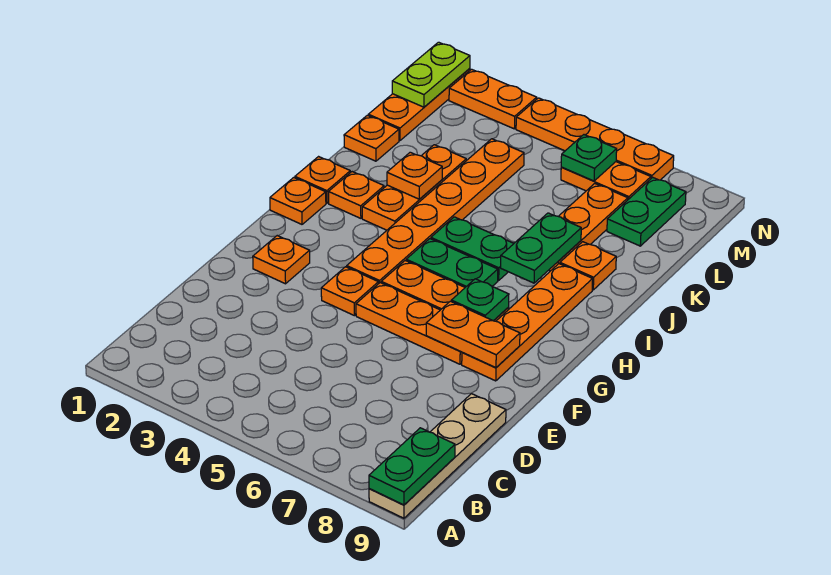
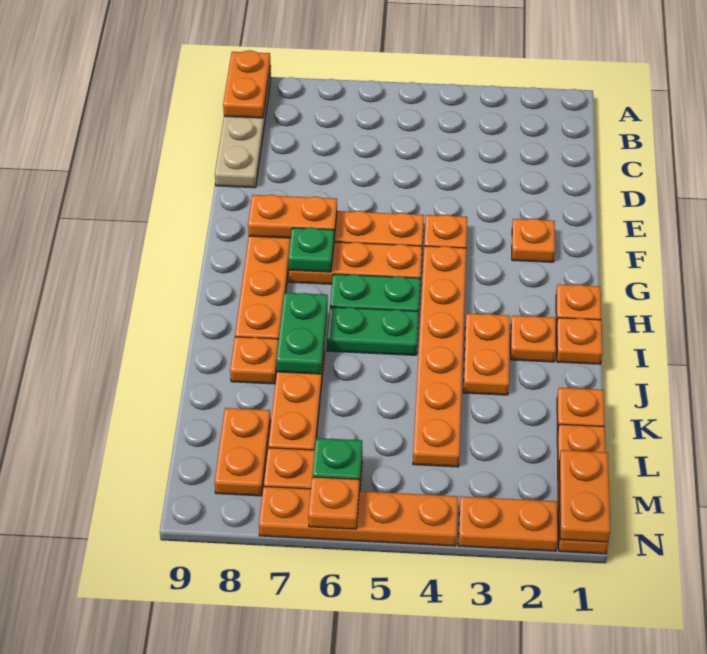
green 1x2 plate [369,428,455,505] -> orange 1x2 plate [223,50,271,118]
orange 1x3 plate [362,145,466,230] -> orange 1x2 plate [463,313,510,395]
orange 1x1 plate [387,152,442,199] -> orange 1x1 plate moved to [308,477,359,529]
green 1x2 plate [607,177,686,246] -> orange 1x2 plate [215,408,271,496]
lime 1x2 plate [392,42,470,107] -> orange 1x2 plate [559,450,610,542]

